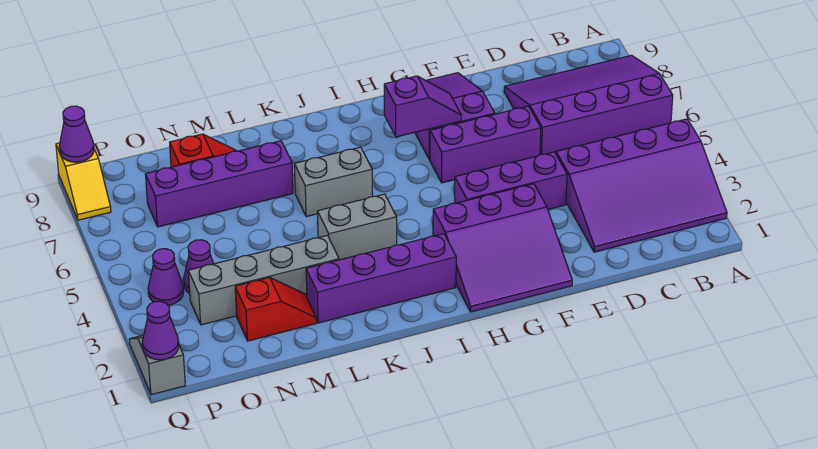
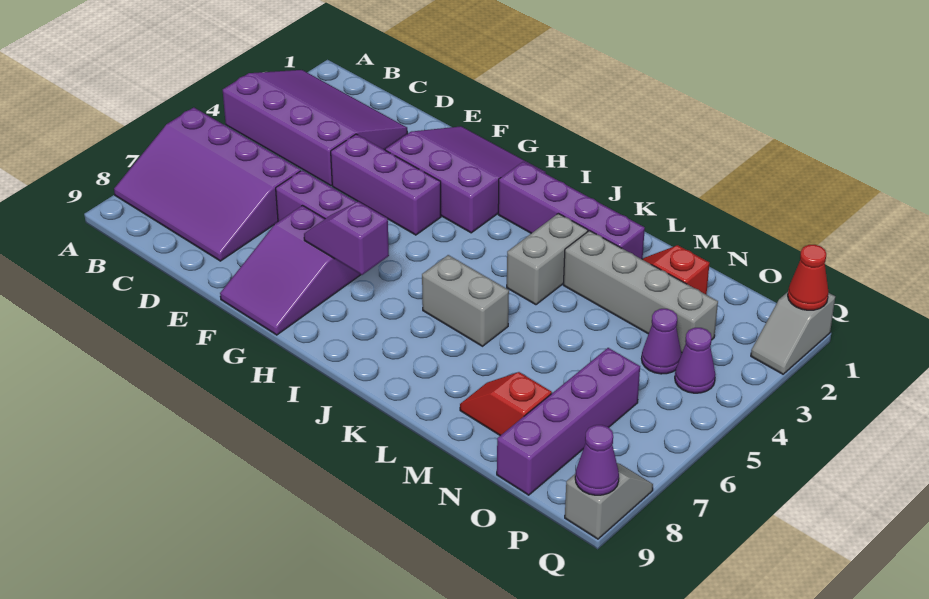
grey 1x2 brick [318,194,397,260] -> grey 1x2 brick turned to [507,213,588,305]
purple 1x4 brick [145,141,293,227] -> purple 1x4 brick turned to [497,348,640,495]
purple 1x1 cone [142,301,179,360] -> red 1x1 cone [788,245,829,310]
yellow 1x2 slope [56,143,111,220] -> grey 1x2 slope [565,463,653,539]

